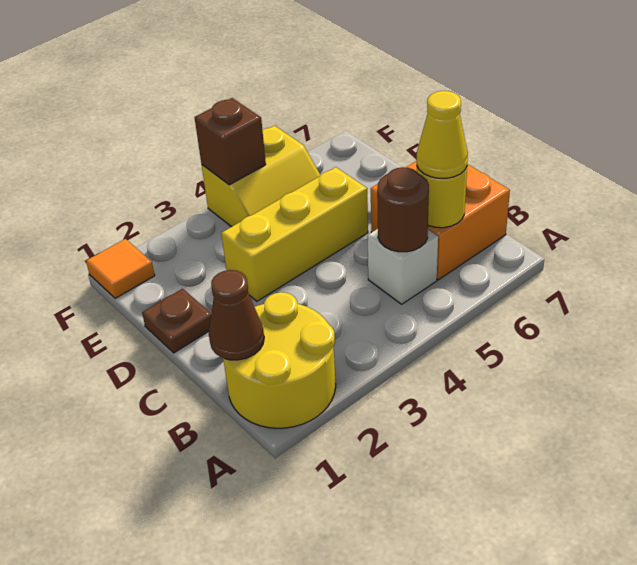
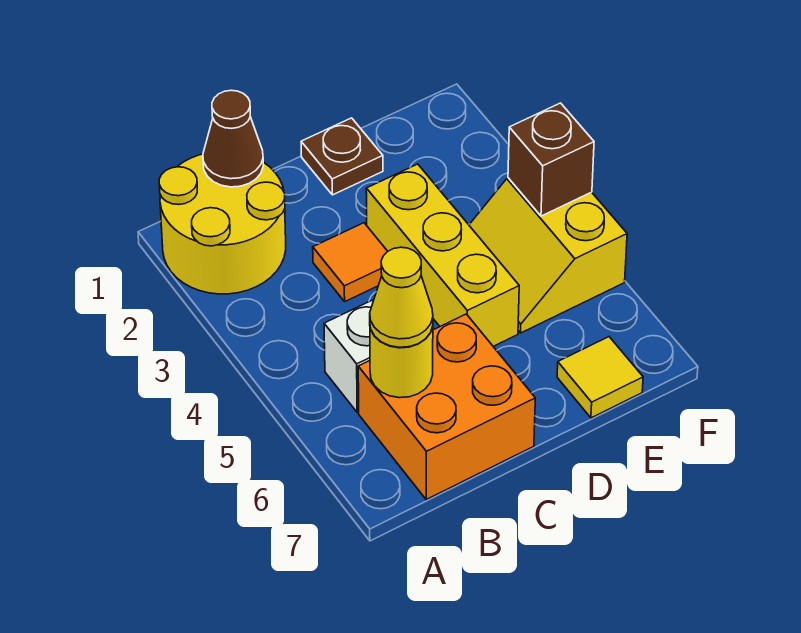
brown 1x1 round brick [377,167,429,252] -> none
none -> yellow 1x1 tile [557,337,643,418]
orange 1x1 tile [86,239,155,298] -> orange 1x1 tile moved to [313,223,388,301]

